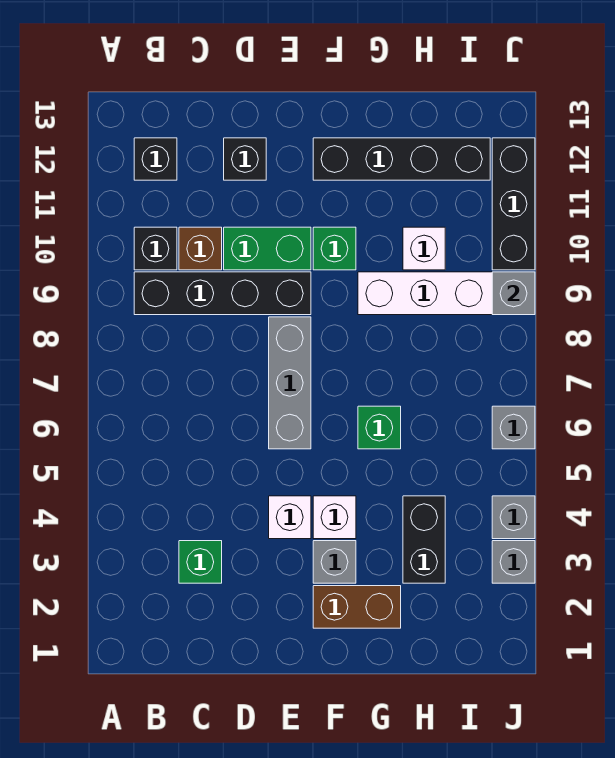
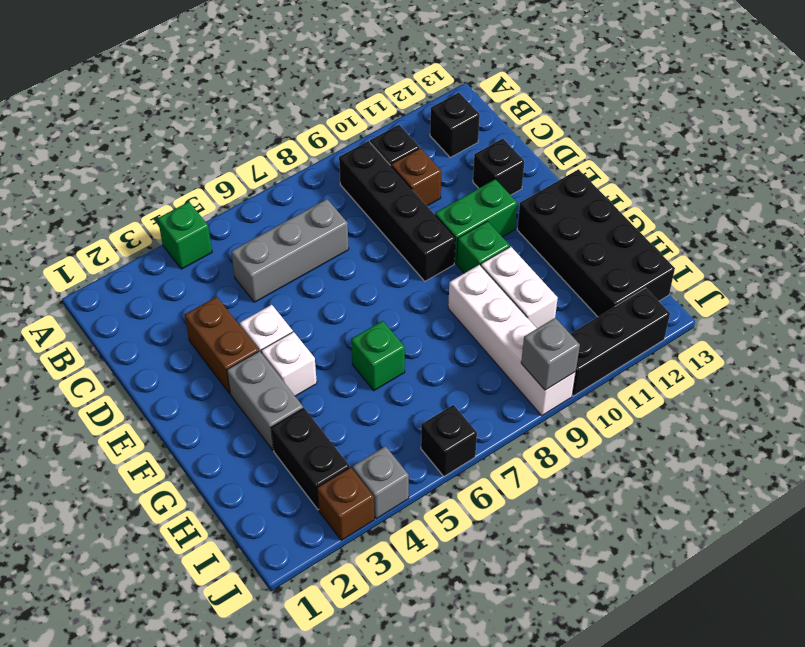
green 1x1 brick [179,541,222,583] -> green 1x1 brick moved to [158,202,212,269]
green 1x2 brick [224,227,311,270] -> green 1x2 brick turned to [435,179,517,263]
grey 1x3 brick [269,317,311,449] -> grey 1x3 brick moved to [231,199,349,302]
brown 1x2 brick [313,586,401,628] -> brown 1x2 brick moved to [185,297,259,394]
grey 1x1 brick [313,541,356,583] -> grey 1x2 brick [227,351,303,450]
black 1x4 brick [313,138,490,180] -> black 2x4 brick [517,169,675,317]
black 1x2 brick [403,496,445,583] -> black 1x2 brick turned to [271,408,350,510]
white 1x1 brick [403,227,445,270] -> white 1x2 brick [481,247,558,328]
grey 1x1 brick [492,541,535,583] -> brown 1x1 brick [317,467,374,540]
grey 1x1 brick [492,406,535,449] -> black 1x1 brick [421,405,477,476]

